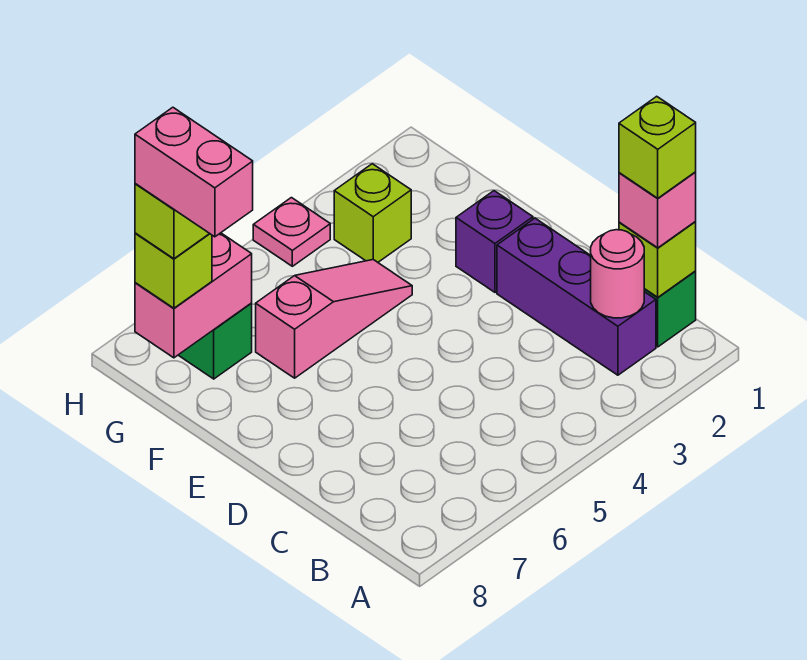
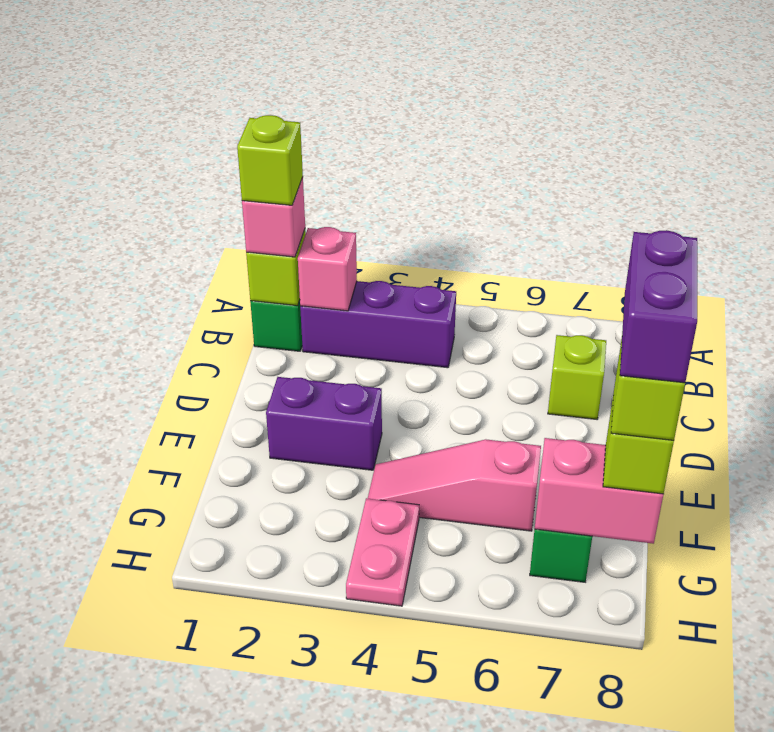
purple 1x3 brick [497,218,656,375] -> purple 1x3 brick turned to [300,281,456,368]
pink 1x1 round brick [591,230,644,318] -> pink 1x1 brick [298,227,357,311]
purple 1x1 brick [456,191,533,292] -> purple 1x2 brick [266,377,382,470]
pink 1x2 brick [135,107,253,237] -> purple 1x2 brick [620,230,697,383]
lime 1x1 brick [334,164,411,262] -> lime 1x1 brick moved to [548,335,606,419]
pink 1x1 plate [253,198,330,266] -> pink 1x2 plate [346,498,419,606]

